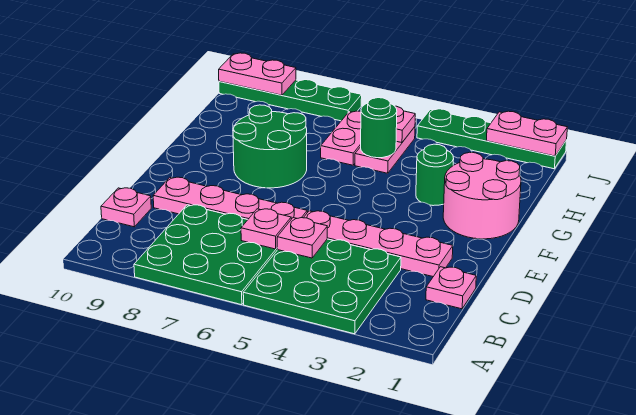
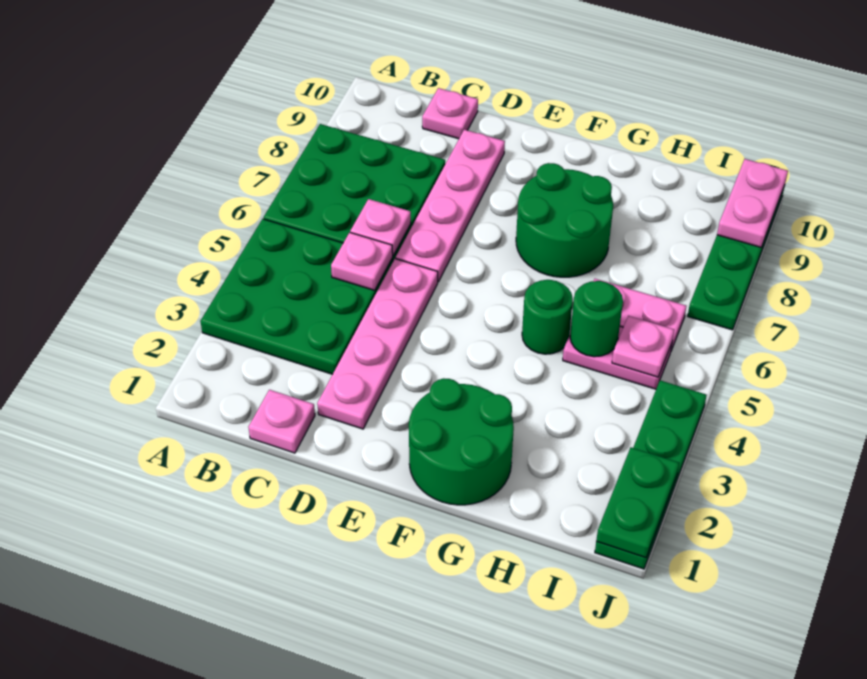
pink 2x2 round brick [443,152,521,239] -> green 2x2 round brick [409,378,514,505]
green 1x1 round brick [416,144,454,206] -> green 1x1 round brick moved to [522,280,573,354]
pink 1x2 plate [486,111,567,156] -> green 1x2 plate [596,447,679,558]

